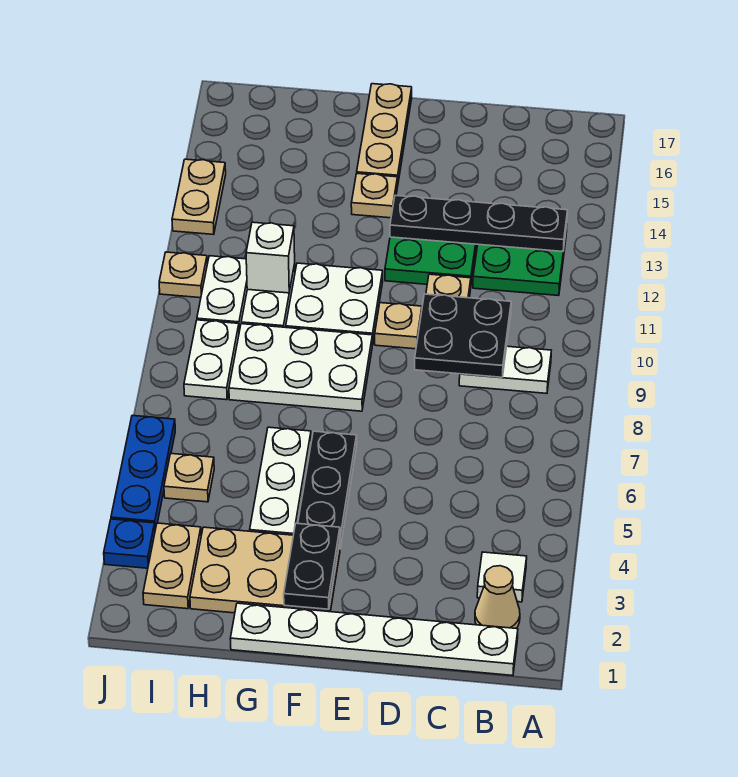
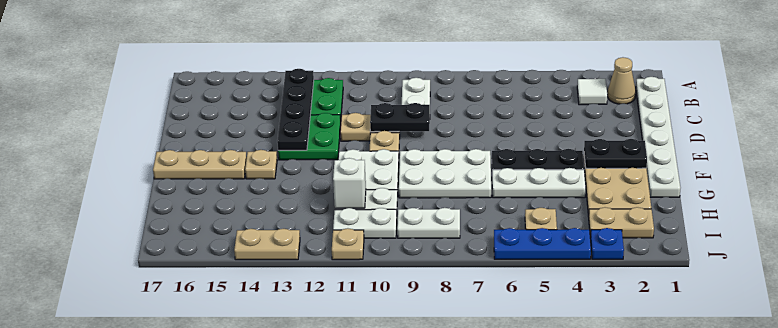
black 2x2 plate [415,294,511,377] -> black 1x2 plate [370,103,430,132]
white 2x3 plate [229,324,372,411] -> white 2x3 plate turned to [399,149,491,198]

